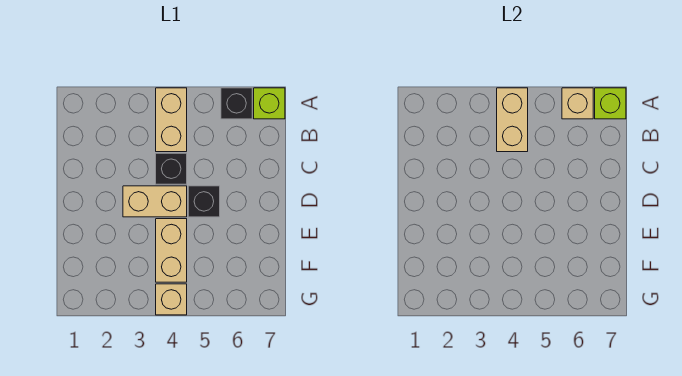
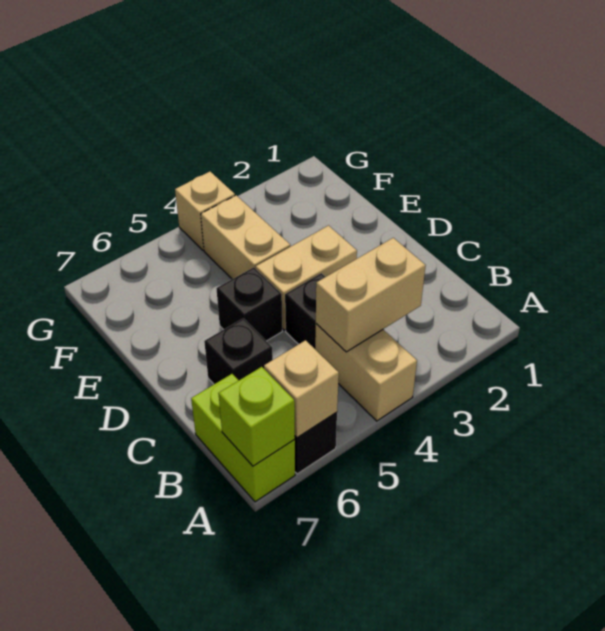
tan 1x2 brick [497,88,528,152] -> tan 1x2 brick turned to [316,238,426,352]
lime 1x1 brick [254,88,285,119] -> lime 1x2 brick [191,374,295,502]
none -> black 1x1 brick [204,318,273,384]

